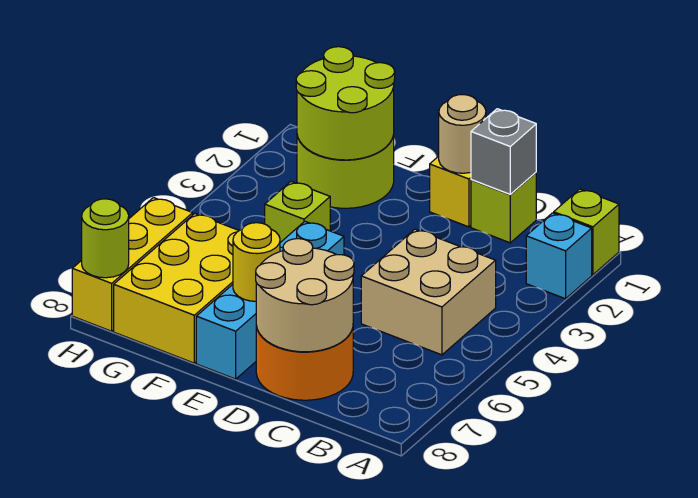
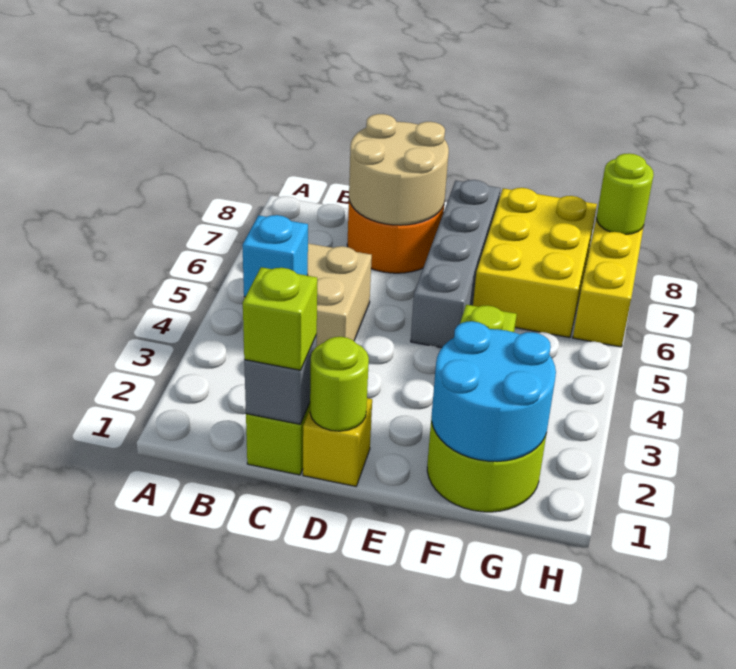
lime 1x1 brick [554,189,619,275] -> lime 1x1 brick moved to [243,267,317,370]
cyan 1x1 brick [526,213,592,299] -> cyan 1x1 brick moved to [242,215,308,297]
tan 1x1 round brick [439,95,486,173] -> lime 1x1 round brick [310,337,369,431]
cyan 1x4 brick [196,221,344,379] -> grey 1x4 brick [411,180,500,348]
yellow 1x1 round brick [233,223,280,301] -> none
lime 2x2 round brick [296,47,395,160] -> cyan 2x2 round brick [432,321,556,462]

